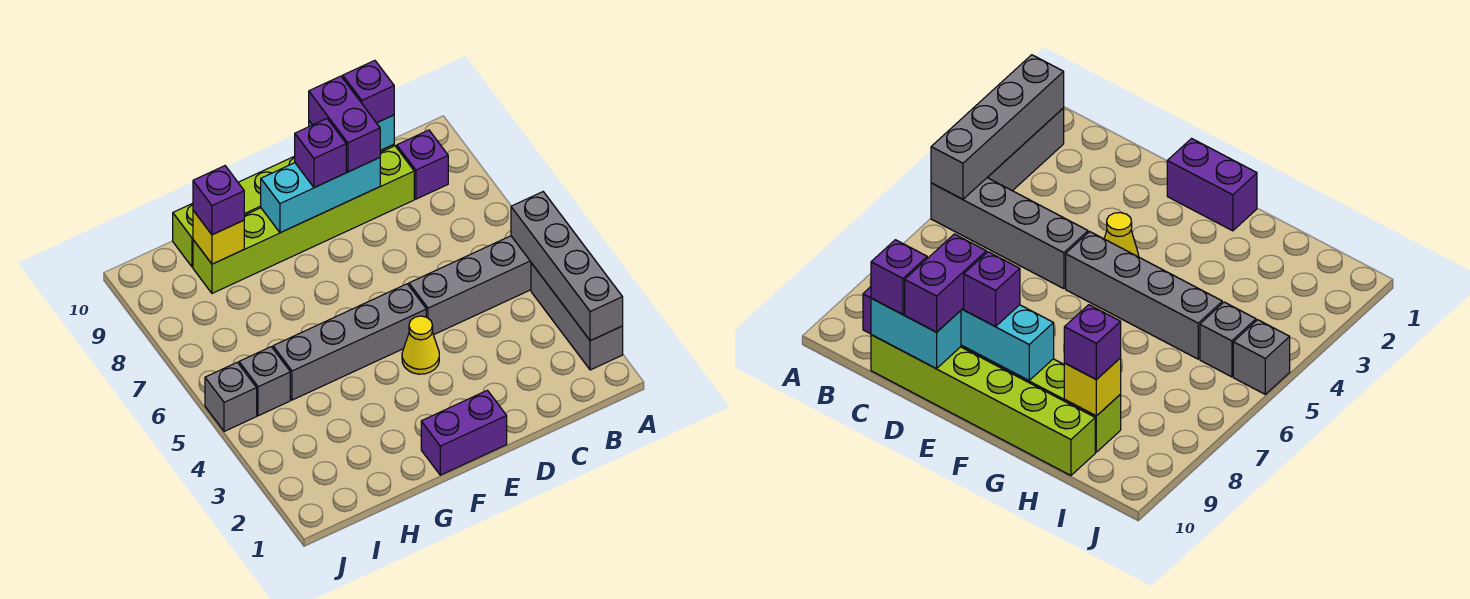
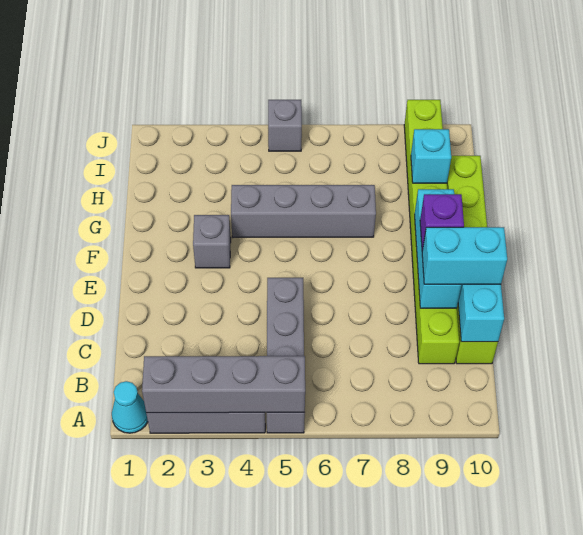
none -> cyan 1x1 cone [112,381,148,433]
purple 1x1 brick [397,130,448,199] -> none
lime 1x6 brick [193,146,414,293] -> lime 1x8 brick [404,100,459,364]
purple 1x1 brick [343,61,394,123] -> none
purple 1x2 brick [309,76,381,172] -> cyan 1x2 brick [422,227,507,285]
purple 1x2 brick [421,390,507,475] -> none
yellow 1x1 cone [402,316,439,374] -> none
grey 1x4 brick [273,284,426,400] -> grey 1x4 brick turned to [231,185,376,237]
yellow 1x1 brick [193,210,244,264] -> cyan 1x1 brick [411,129,451,183]
purple 1x1 brick [193,166,244,235] -> none
grey 1x1 brick [239,347,290,416] -> grey 1x1 brick moved to [193,215,231,268]

